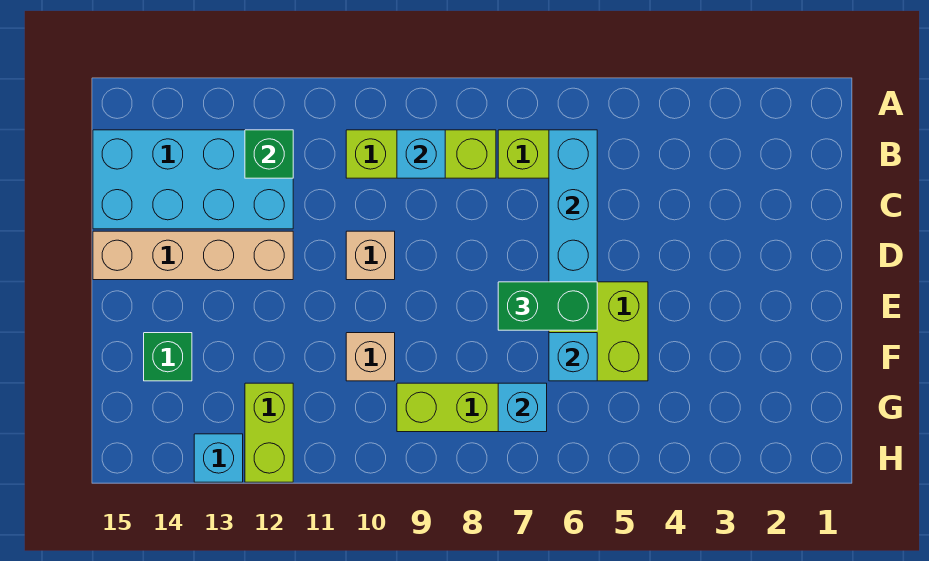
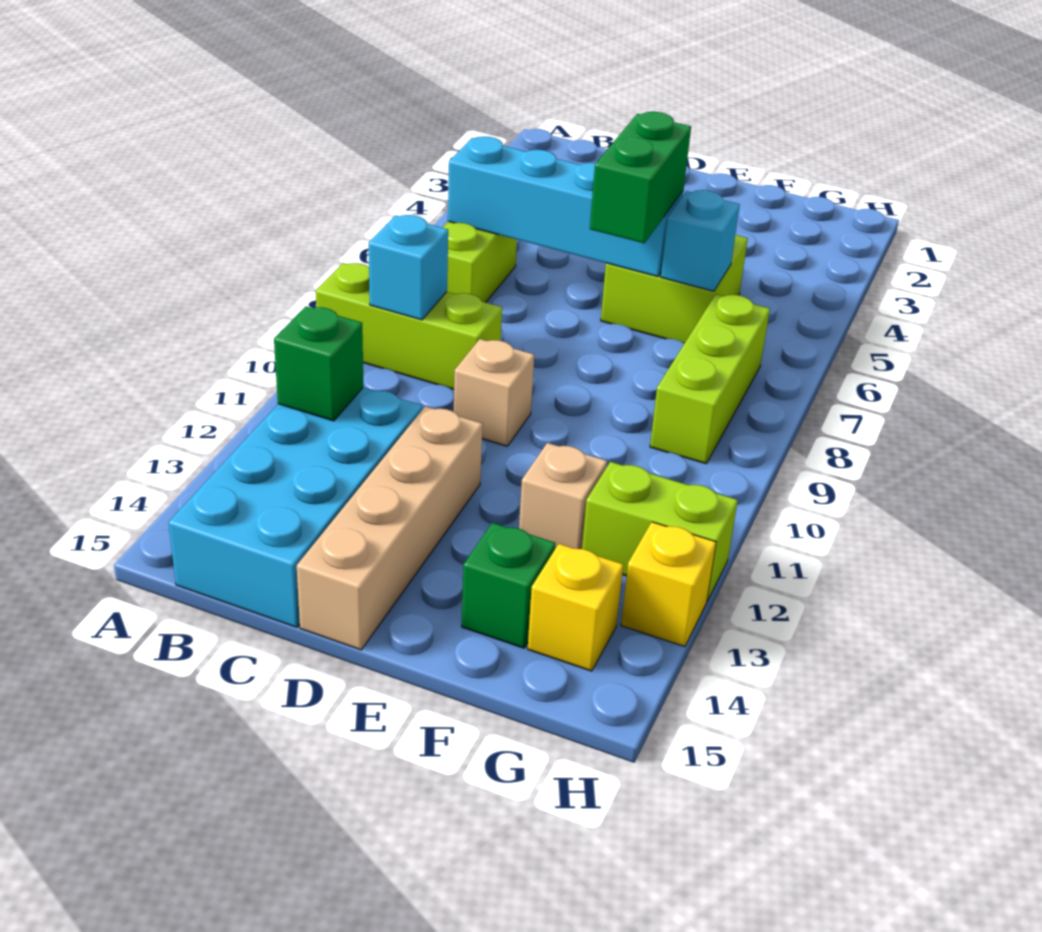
lime 1x3 brick [346,130,496,178] -> lime 1x3 brick turned to [316,263,502,389]
tan 1x1 brick [346,333,395,381] -> tan 1x1 brick moved to [519,443,607,549]
cyan 1x1 brick [498,383,547,432] -> none
none -> yellow 1x1 brick [528,544,623,671]
cyan 1x1 brick [194,434,243,482] -> yellow 1x1 brick [621,522,716,647]

